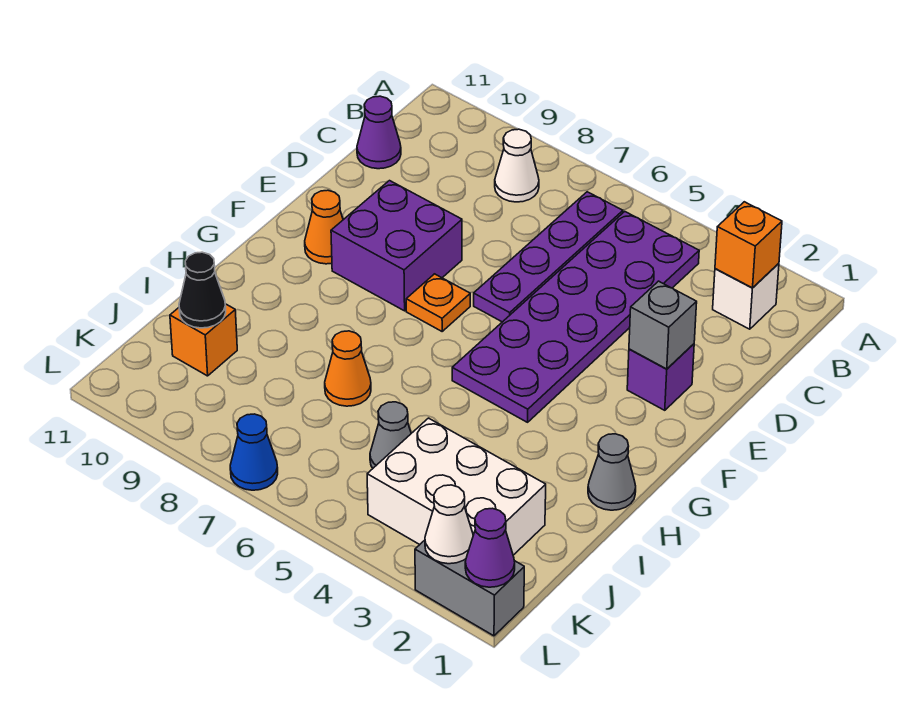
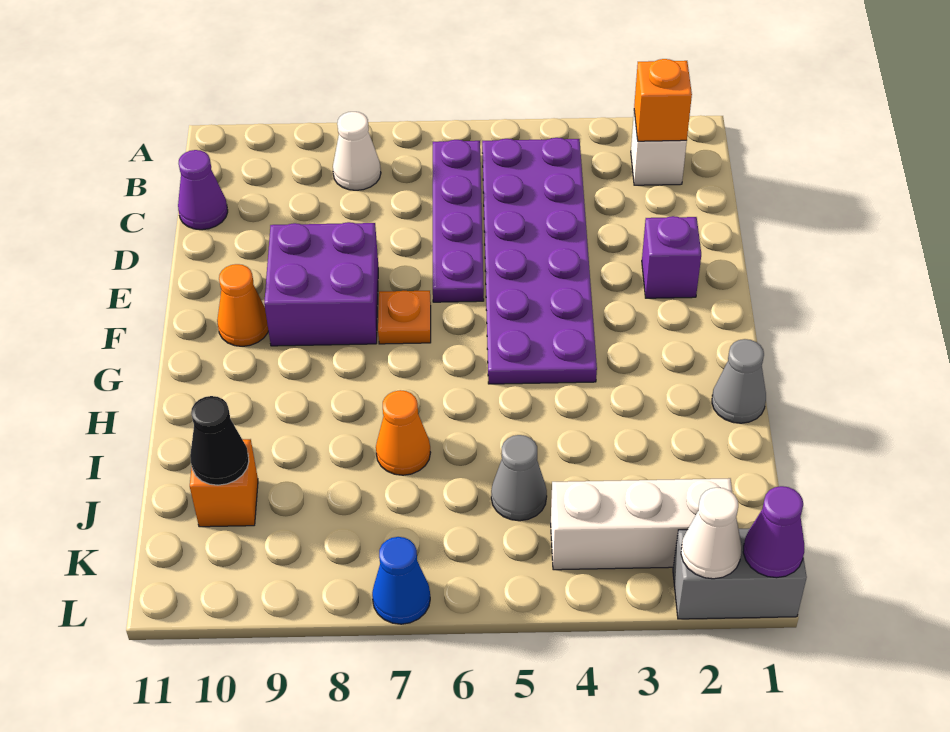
grey 1x1 brick [629,281,697,369] -> none
white 2x3 brick [367,418,546,555] -> white 1x3 brick [551,478,732,570]

